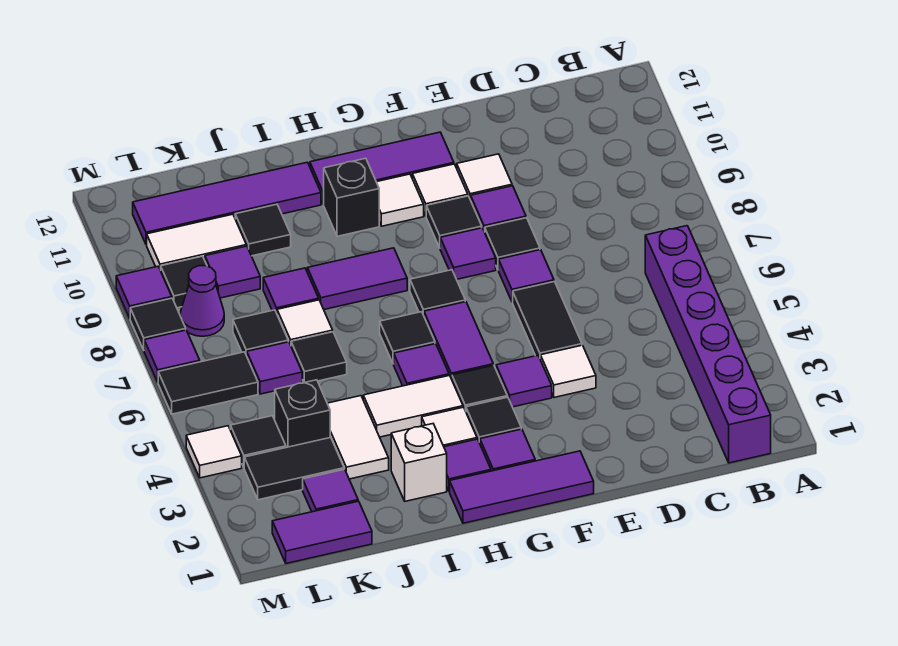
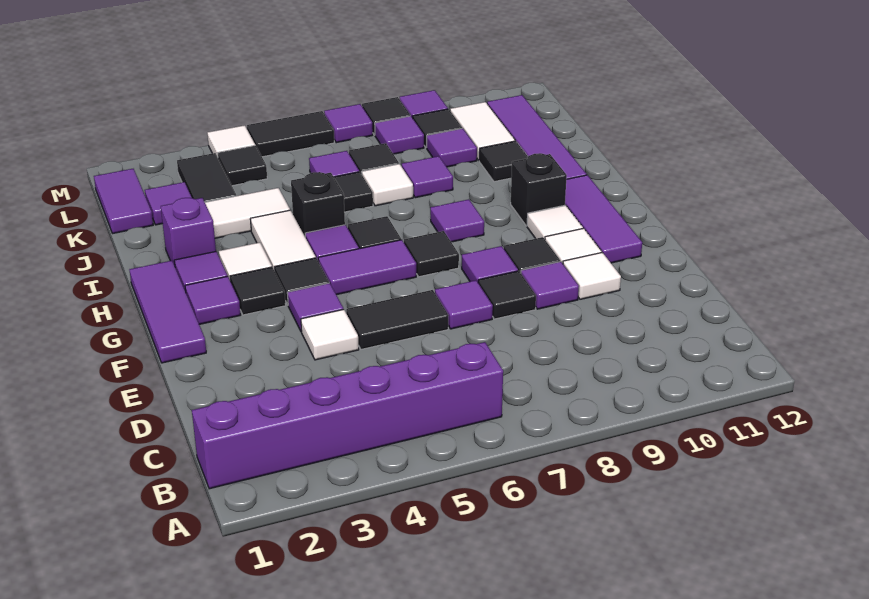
purple 1x2 tile [307,248,407,309] -> purple 1x1 tile [430,199,484,242]
white 1x1 brick [391,424,447,501] -> purple 1x1 brick [161,198,216,266]
black 1x1 brick [275,380,330,448] -> black 1x1 brick moved to [291,172,345,236]
black 1x2 tile [158,352,258,414] -> black 1x2 tile turned to [247,111,334,157]
purple 1x1 cone [180,266,224,336] -> purple 1x1 tile [375,116,424,154]

